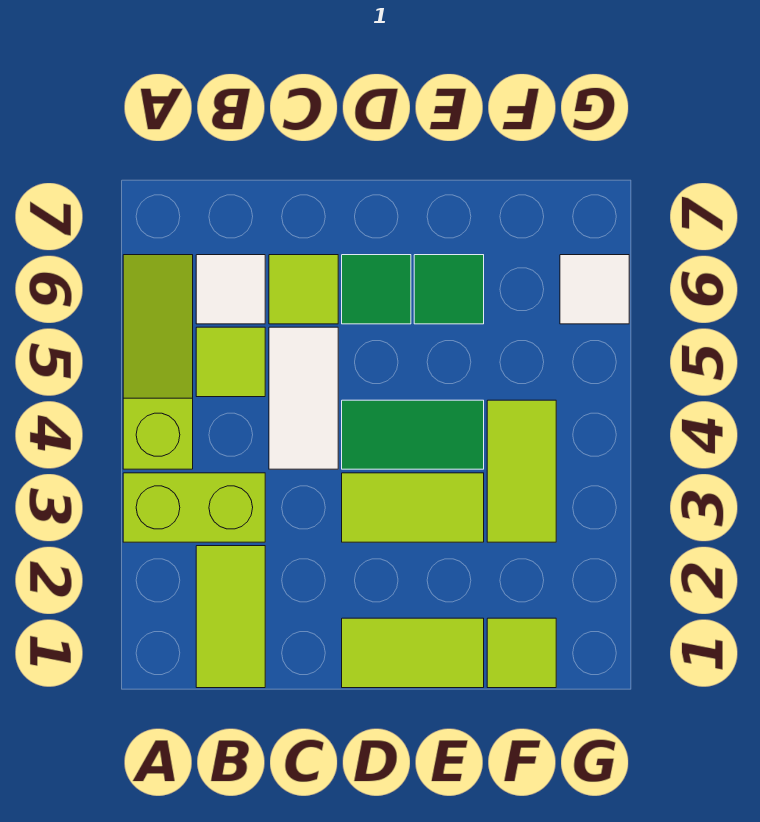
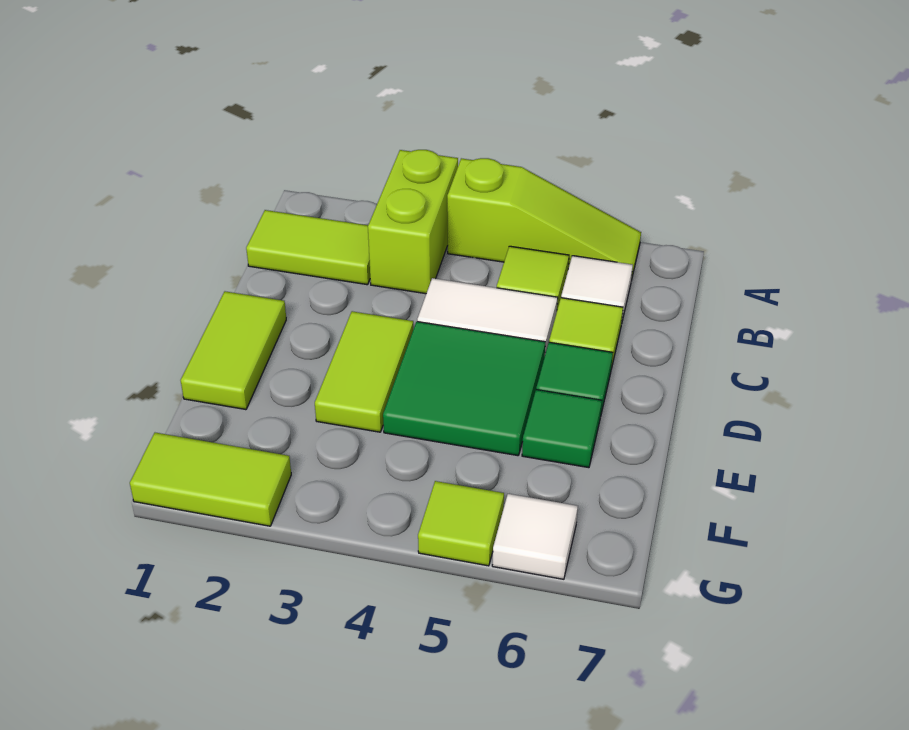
green 1x2 tile [342,400,484,469] -> green 2x2 tile [383,322,545,456]
lime 1x1 tile [487,618,556,688] -> lime 1x1 tile moved to [418,481,504,566]
lime 1x2 tile [487,400,556,542] -> lime 1x2 tile moved to [130,433,291,526]

